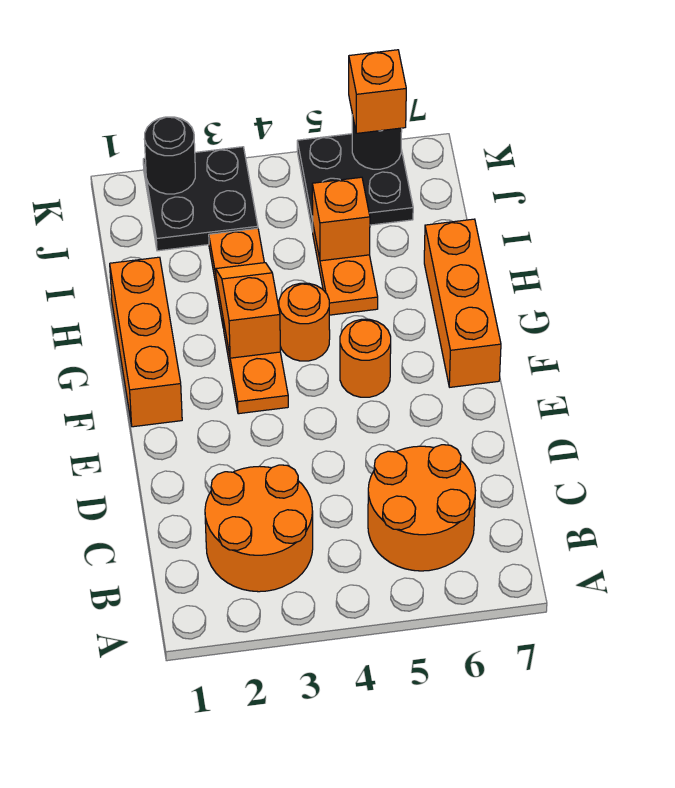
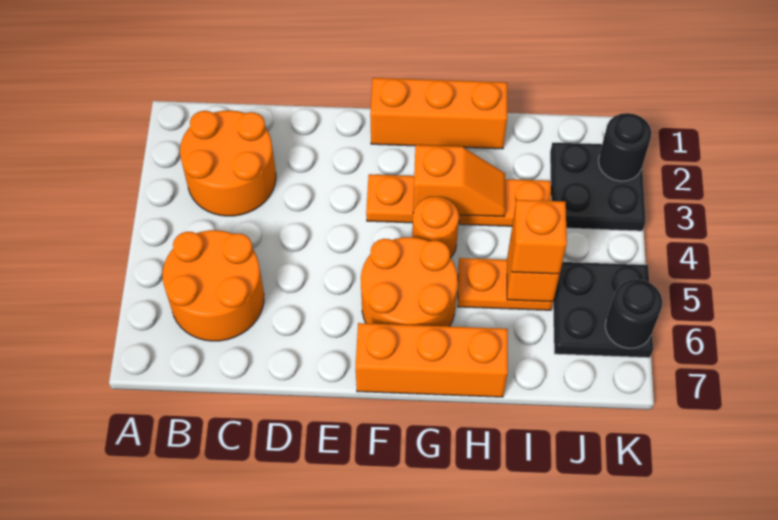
orange 1x1 round brick [340,319,391,397] -> orange 2x2 round brick [361,237,458,327]
orange 1x1 brick [349,50,406,133] -> orange 1x1 brick moved to [512,200,567,274]

